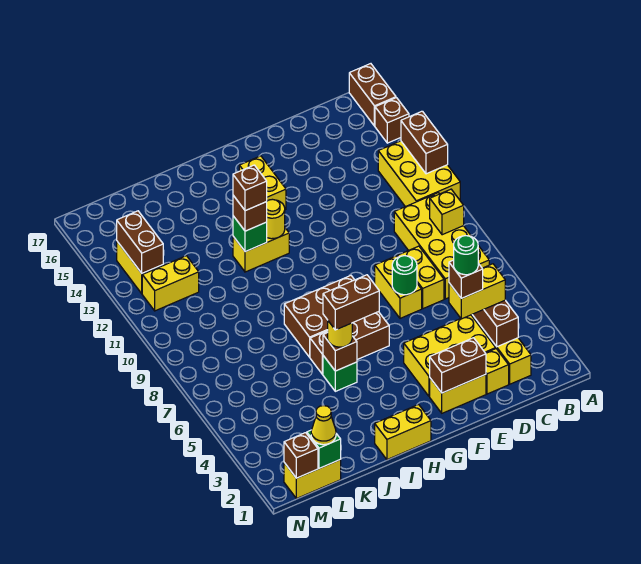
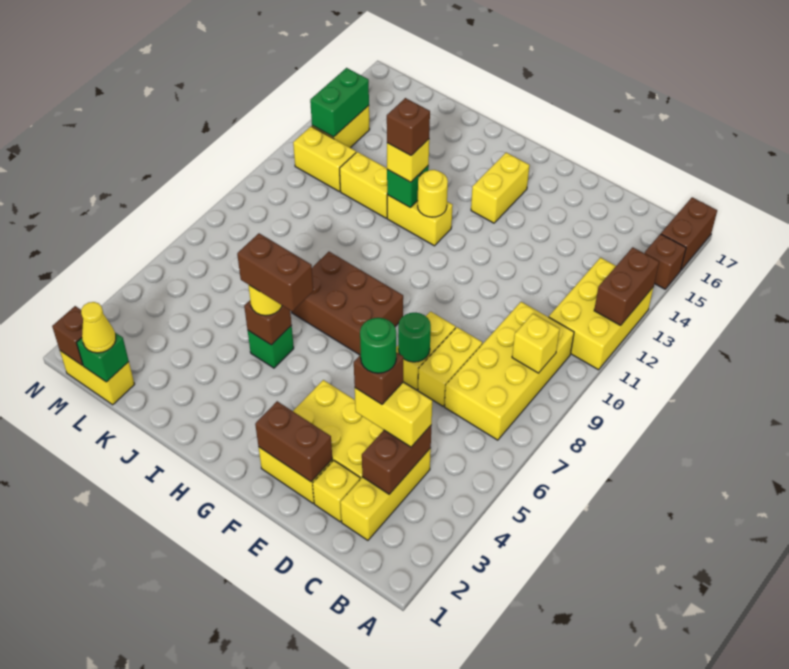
brown 1x3 brick [310,312,389,374] -> none
yellow 1x2 brick [375,405,431,460] -> yellow 1x2 brick moved to [340,152,387,218]
brown 1x1 brick [233,195,267,231] -> yellow 1x1 brick [387,139,429,182]
brown 1x2 brick [117,211,163,273] -> green 1x2 brick [310,68,369,137]

